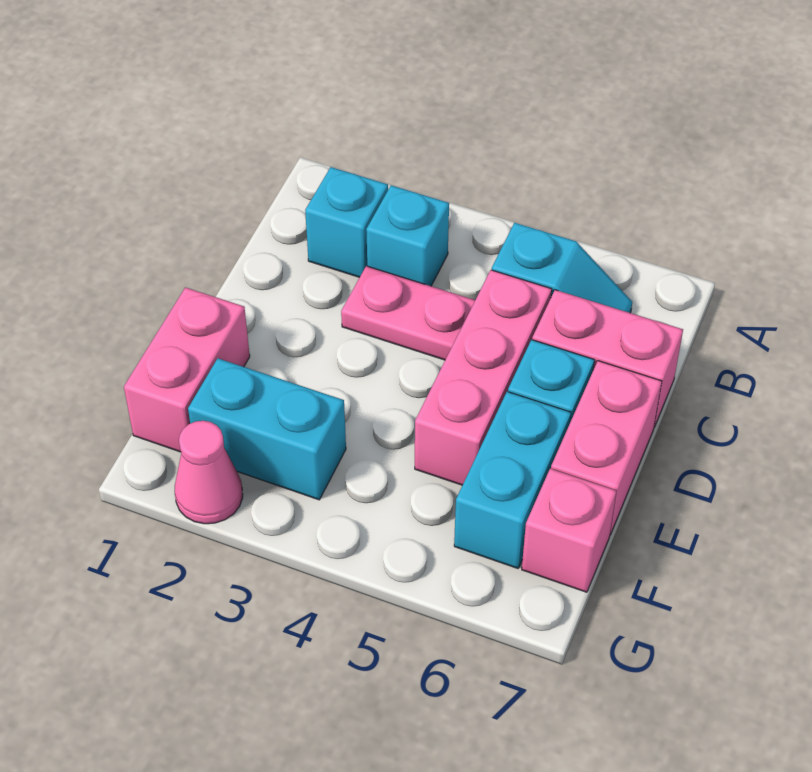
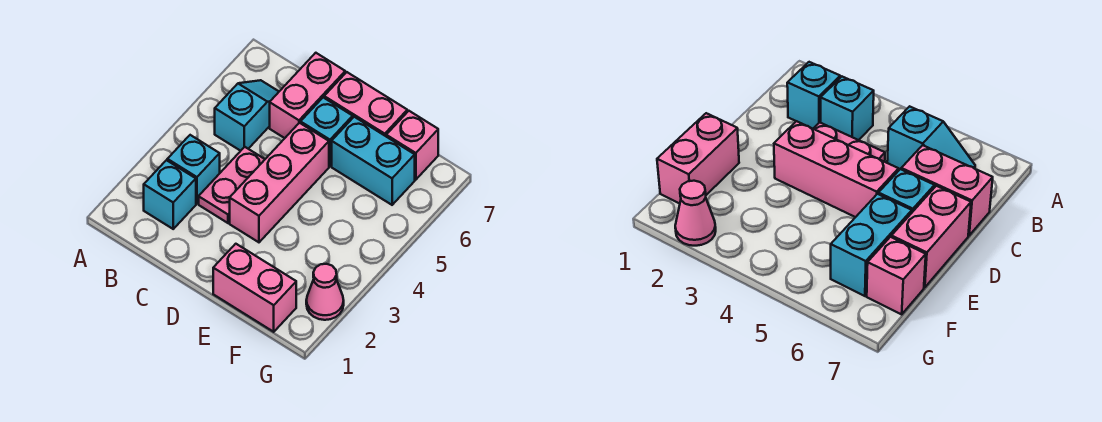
pink 1x3 brick [415,270,552,485] -> pink 1x3 brick turned to [230,123,329,242]
cyan 1x2 brick [188,358,346,500] -> none

